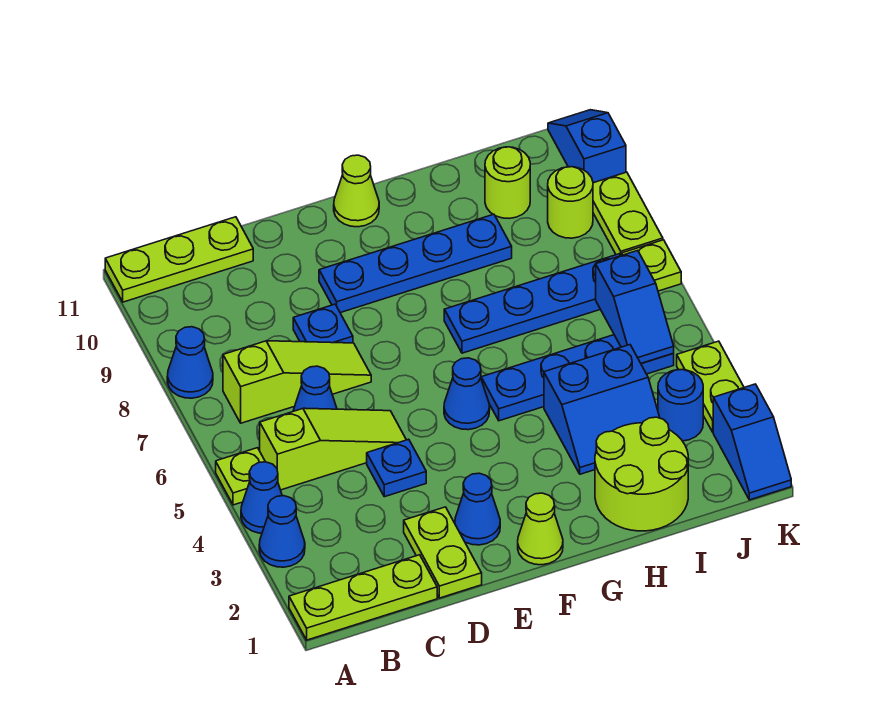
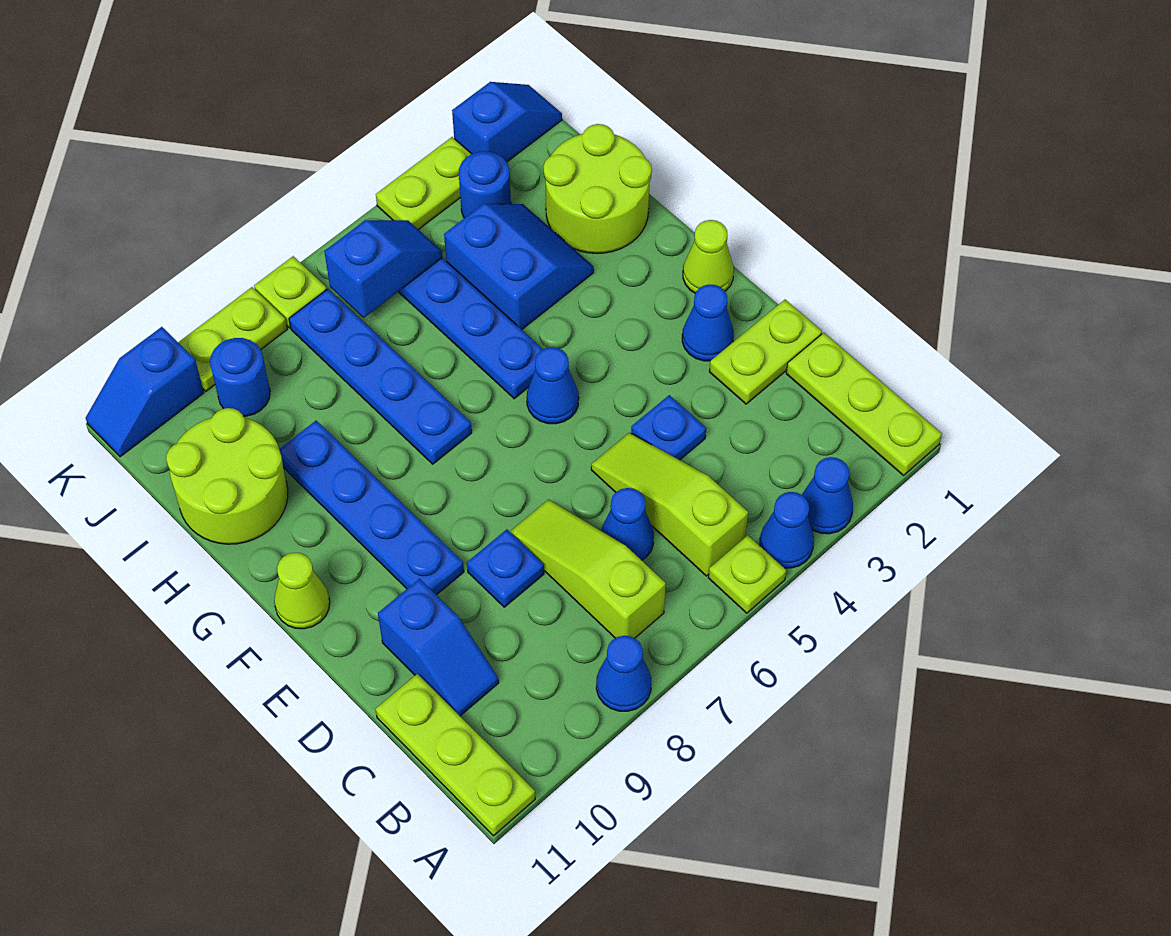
none -> blue 1x2 slope [378,579,499,716]
lime 1x1 round brick [485,147,530,218] -> lime 2x2 round brick [166,408,288,544]
lime 1x1 round brick [548,167,593,238] -> blue 1x1 round brick [210,338,270,416]

